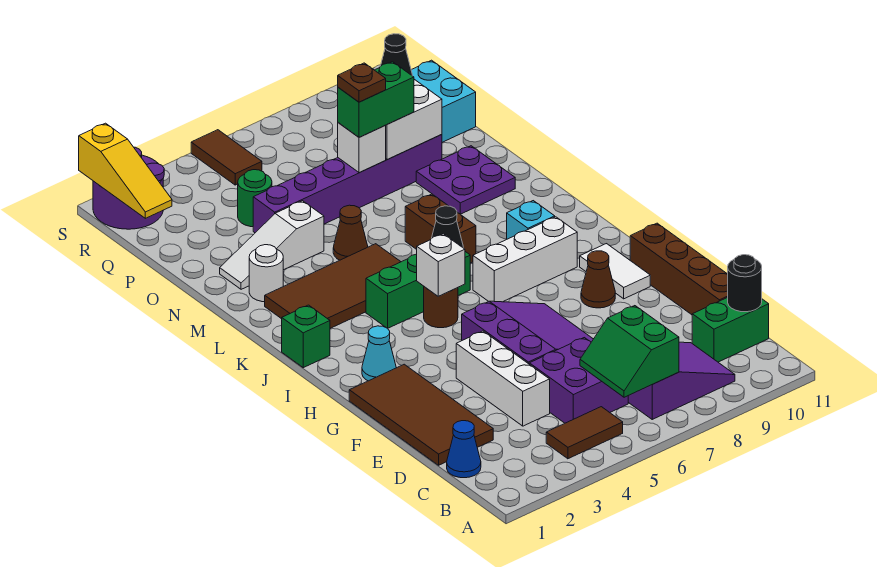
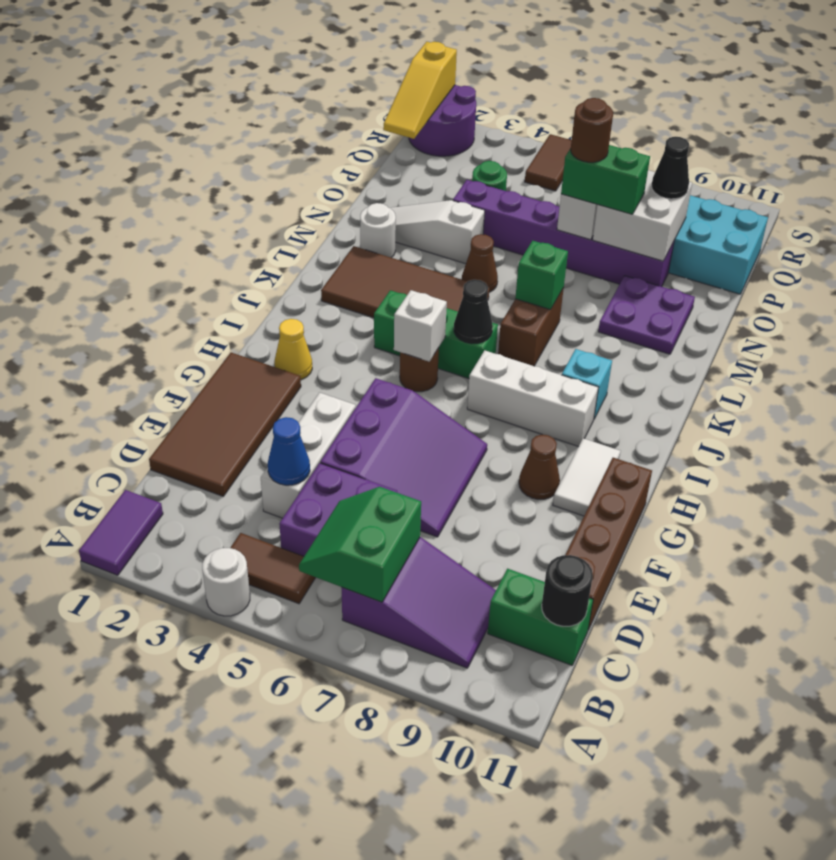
none -> purple 1x2 tile [79,490,163,575]
none -> white 1x1 round brick [202,548,250,616]
blue 1x1 cone [447,421,481,478] -> blue 1x1 cone moved to [268,417,310,485]
cyan 1x1 cone [362,326,396,381] -> yellow 1x1 cone [274,319,312,380]
green 1x1 brick [282,305,330,368] -> green 1x1 brick moved to [515,241,568,310]
brown 1x1 plate [338,63,386,102] -> brown 1x1 round brick [571,98,613,162]

